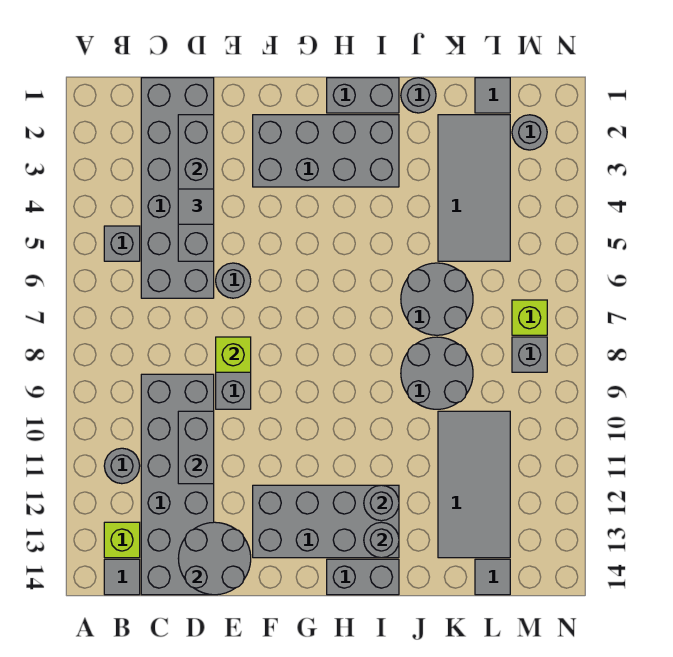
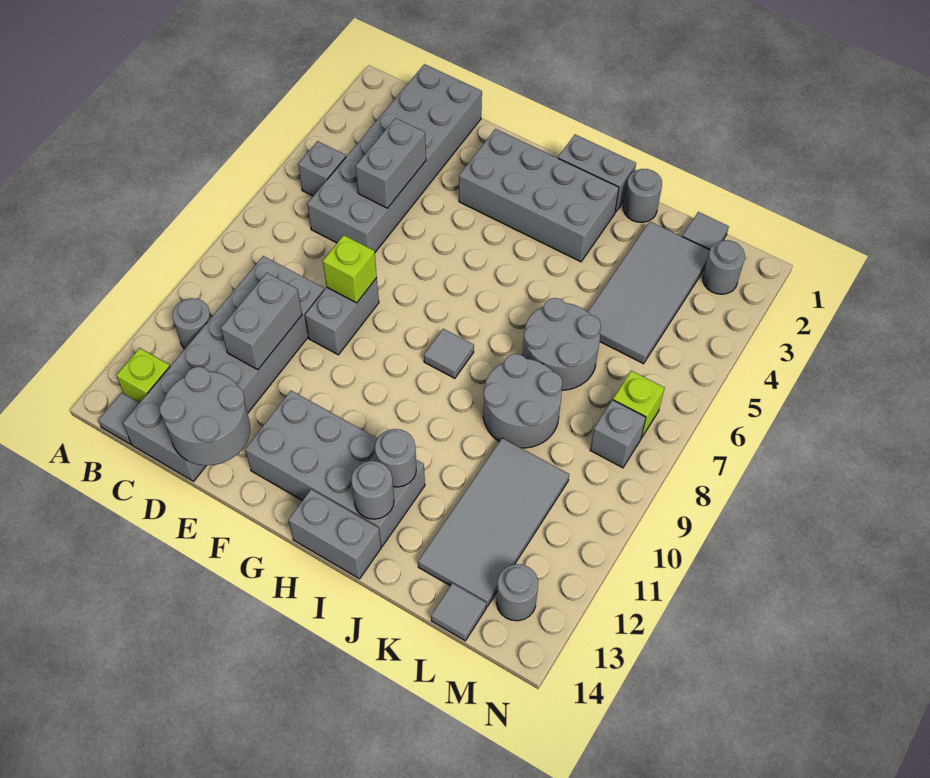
grey 1x4 brick [178,115,214,261] -> grey 1x2 brick [356,118,426,208]
grey 1x1 tile [178,189,214,224] -> grey 1x1 tile moved to [424,329,474,378]
grey 1x1 round brick [216,263,251,298] -> grey 1x1 round brick moved to [496,564,538,621]

